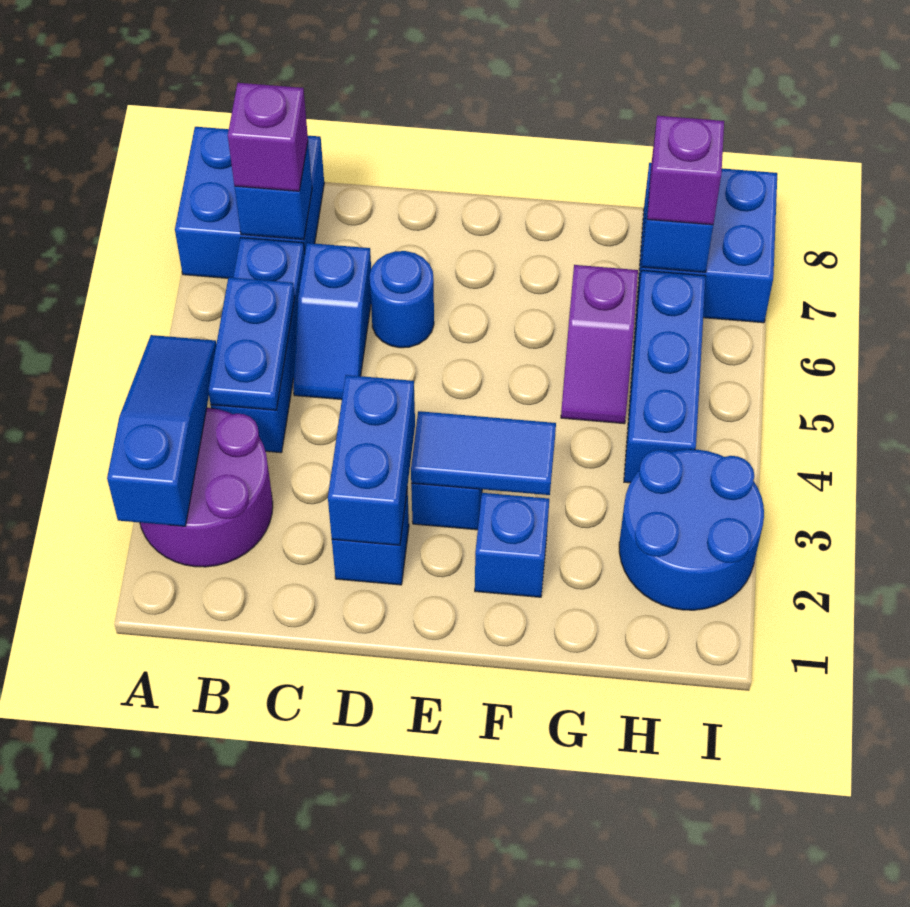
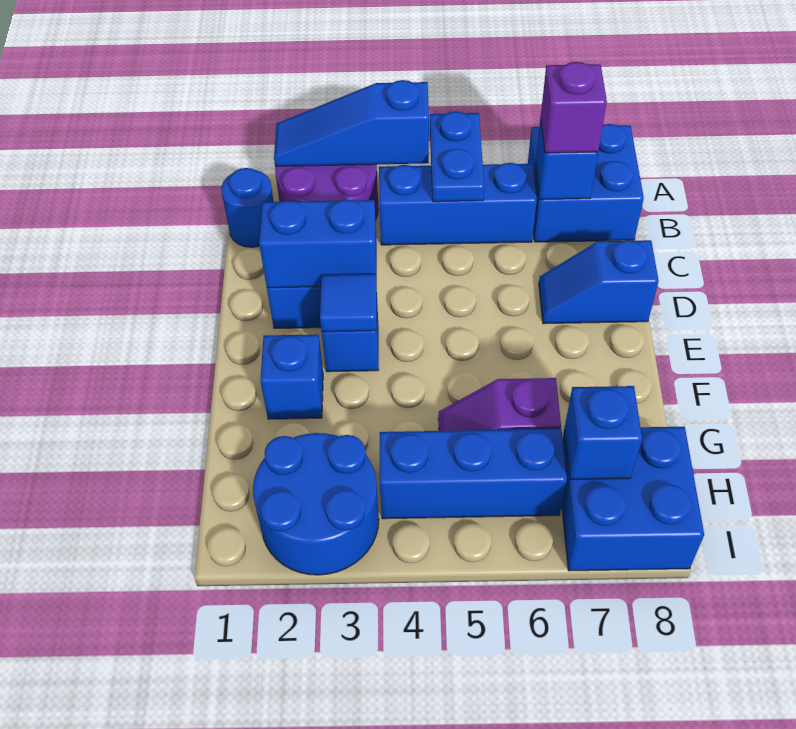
blue 1x3 slope [107,335,216,526] -> blue 1x3 slope turned to [274,80,429,166]
blue 1x2 plate [208,277,295,410] -> blue 1x2 plate turned to [430,111,484,202]
blue 1x2 slope [293,243,371,400] -> blue 1x2 slope moved to [539,240,659,324]
blue 1x1 round brick [370,251,434,348] -> blue 1x1 round brick moved to [221,168,274,247]
blue 1x2 tile [411,411,556,495] -> blue 1x1 tile [320,274,377,332]
purple 1x1 brick [647,116,724,225] -> none

